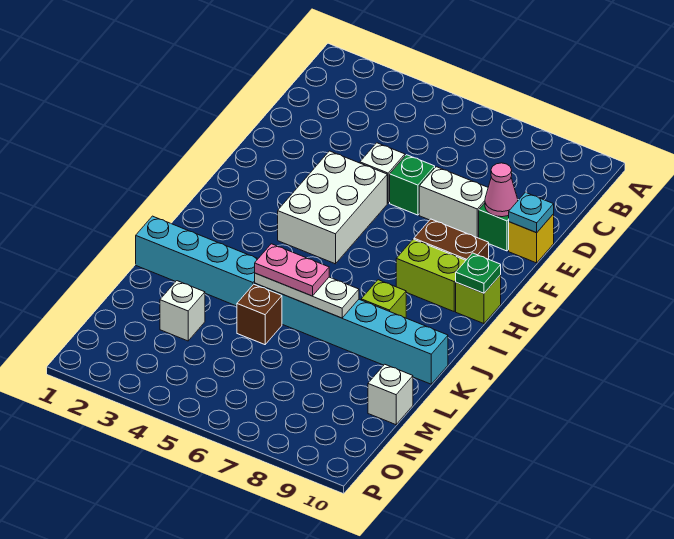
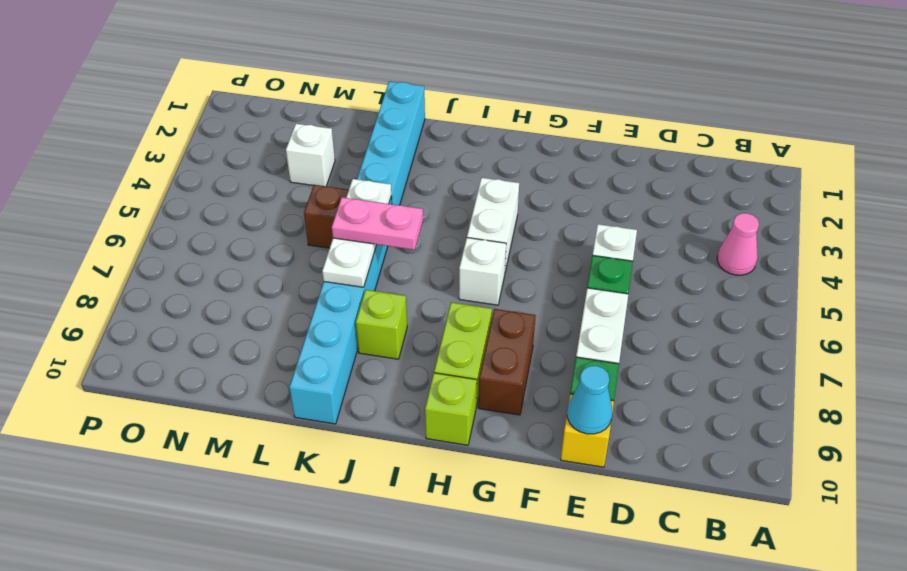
pink 1x1 cone [485,163,518,217] -> pink 1x1 cone moved to [717,213,759,275]
cyan 1x1 plate [509,192,554,233] -> cyan 1x1 cone [567,366,613,434]
white 2x3 brick [278,151,387,264] -> white 1x2 brick [467,178,519,272]
green 1x1 plate [456,253,501,293] -> none
pink 1x2 plate [255,244,329,296] -> pink 1x2 plate turned to [332,197,423,250]
white 1x1 brick [368,364,413,425] -> white 1x1 brick moved to [459,238,506,305]

